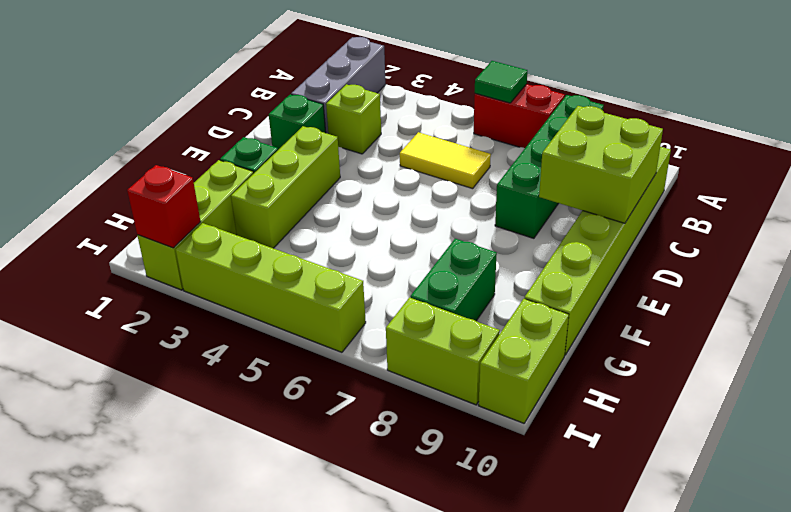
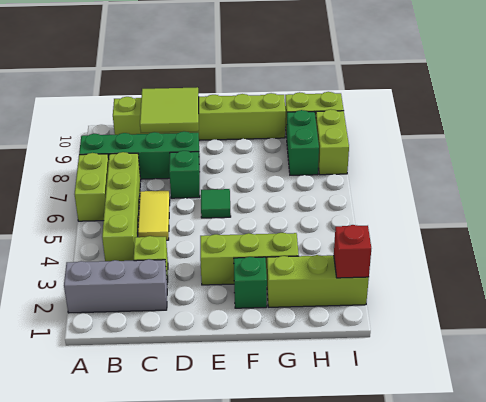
red 1x2 brick [474,84,565,148] -> lime 1x2 brick [74,153,109,221]
green 1x1 tile [475,61,527,103] -> green 1x1 tile moved to [201,189,231,218]
lime 2x2 brick [539,106,663,223] -> lime 2x2 tile [140,87,199,133]
green 1x1 brick [269,94,326,150] -> green 1x1 brick moved to [169,151,200,198]
green 1x2 brick [410,239,497,321] -> green 1x2 brick turned to [286,110,319,175]
lime 1x4 brick [175,223,366,352] -> lime 1x4 brick moved to [102,152,141,261]

